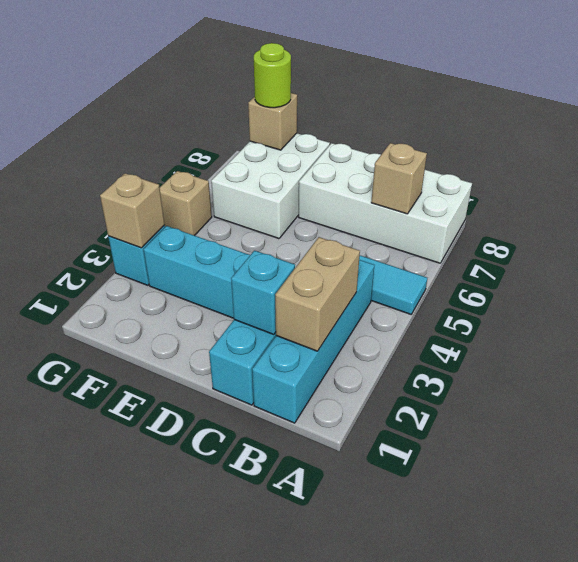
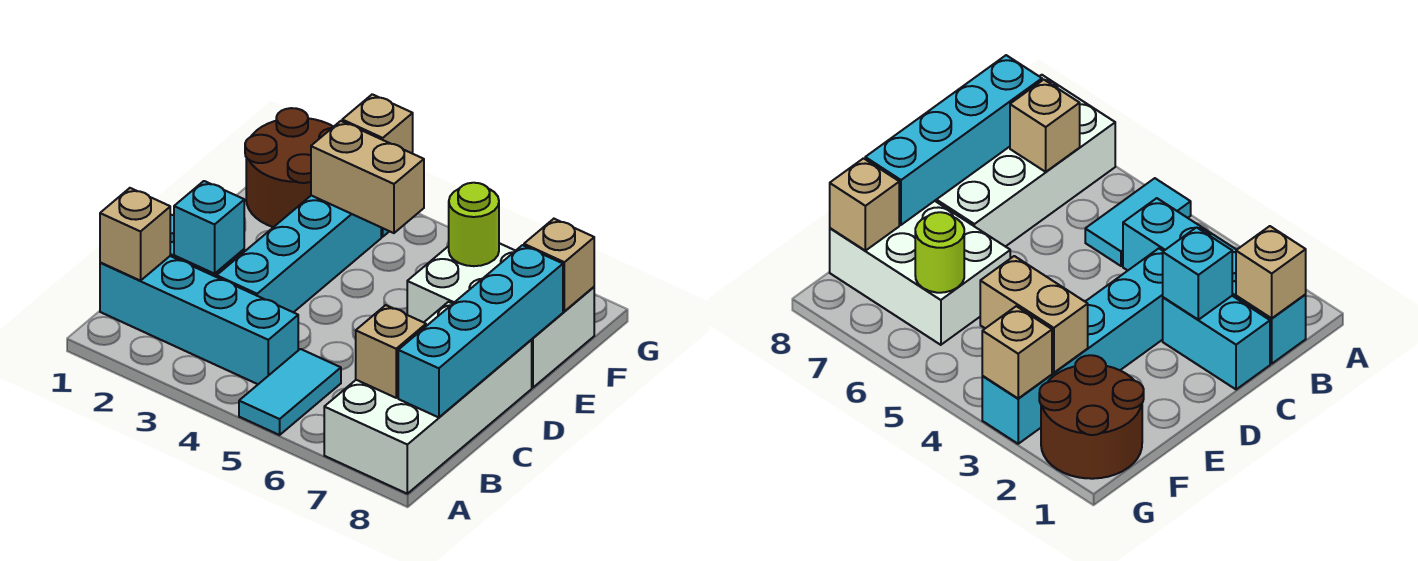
tan 1x2 brick [275,237,360,351] -> tan 1x2 brick moved to [311,121,424,233]
none -> cyan 1x4 brick [398,245,563,418]
none -> brown 2x2 round brick [245,108,333,227]
lime 1x1 round brick [254,43,291,108] -> lime 1x1 round brick moved to [449,183,499,266]
tan 1x1 brick [160,171,212,236] -> tan 1x1 brick moved to [100,188,170,281]

